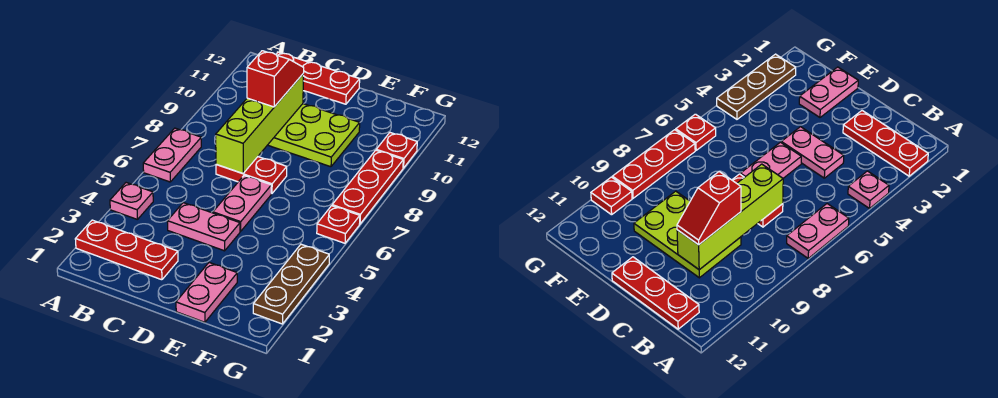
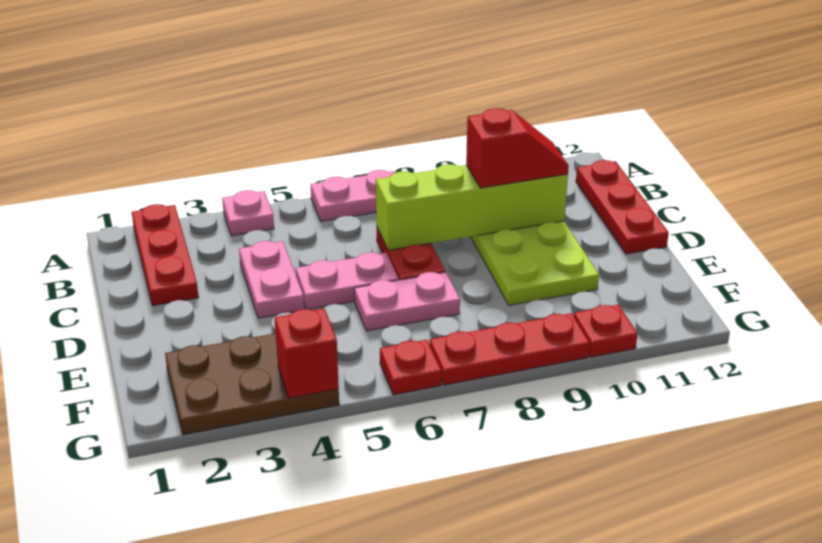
pink 1x2 plate [176,263,237,322] -> pink 1x2 plate moved to [354,272,460,331]
brown 1x3 plate [253,244,329,324] -> brown 2x3 plate [165,333,339,435]
none -> red 1x1 brick [275,309,339,398]

